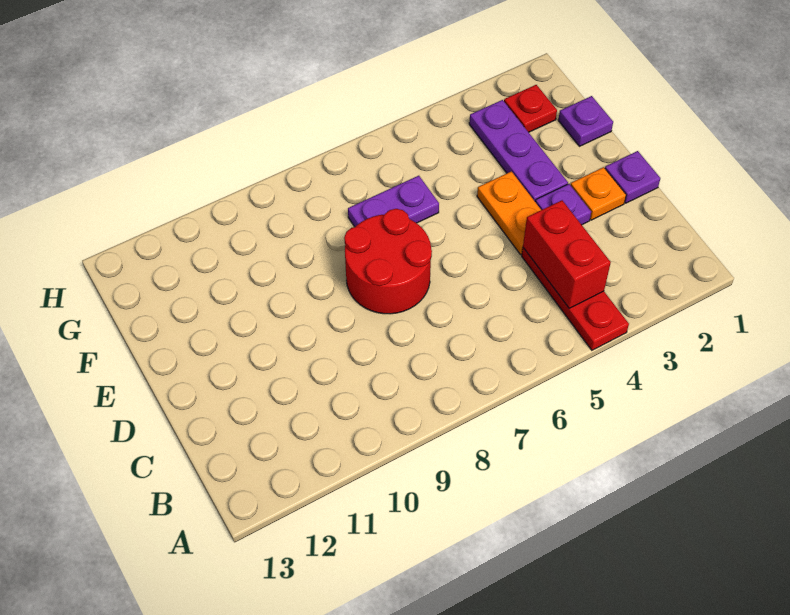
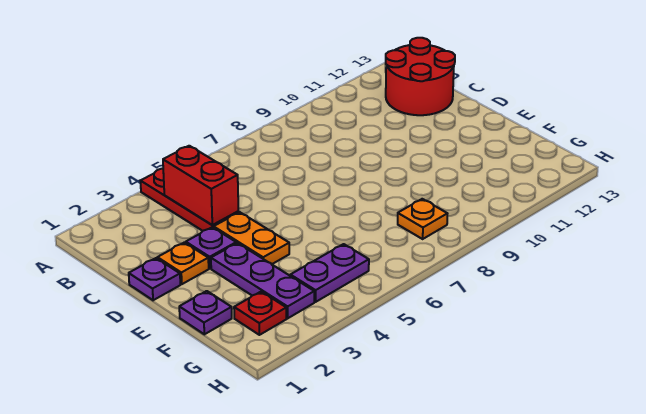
red 2x2 round brick [344,209,432,314] -> red 2x2 round brick moved to [386,38,455,115]
purple 1x2 plate [348,176,439,227] -> purple 1x2 plate moved to [290,244,369,302]
none -> orange 1x1 plate [398,199,447,239]

